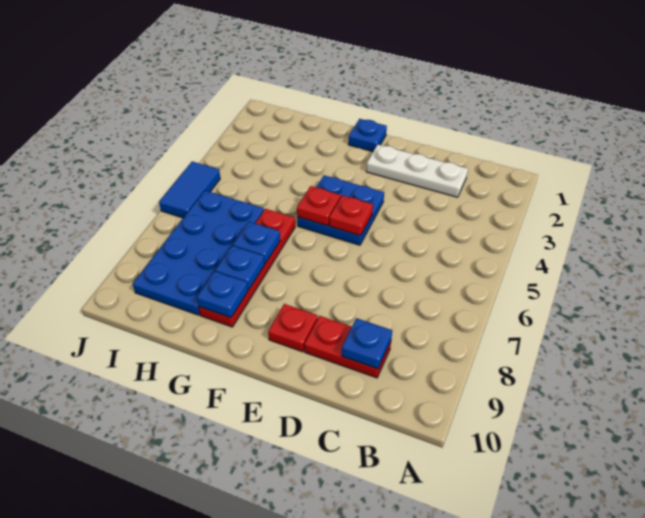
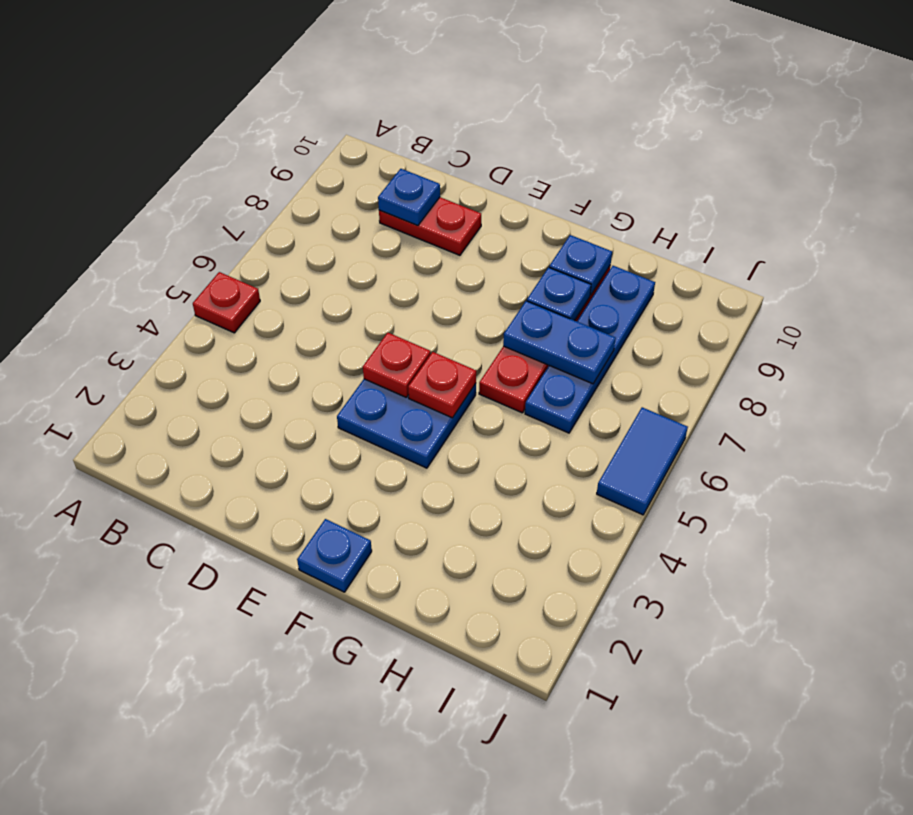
white 1x3 plate [366,145,468,197] -> none
red 1x1 plate [268,304,318,352] -> red 1x1 plate moved to [193,272,260,333]
blue 1x1 plate [233,222,280,264] -> blue 1x2 plate [503,301,616,384]
blue 2x4 plate [133,191,264,315] -> blue 1x4 plate [525,266,655,433]

